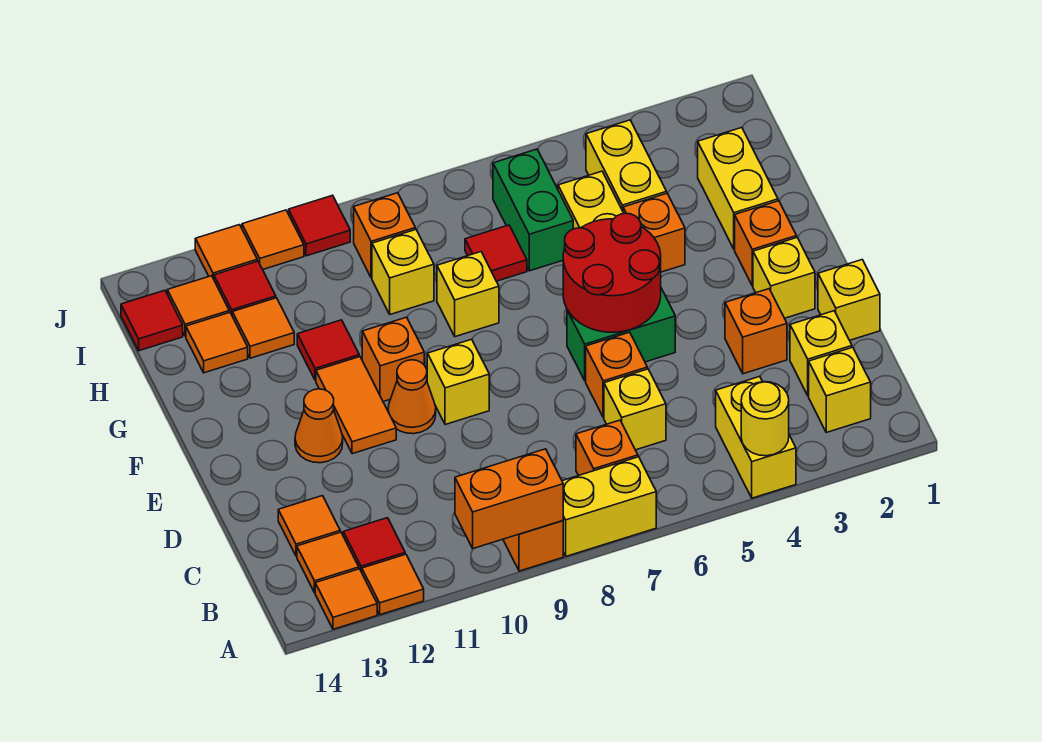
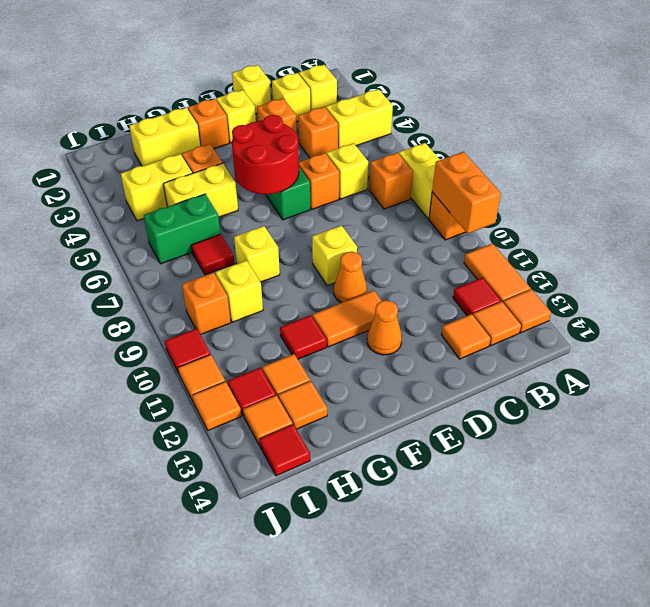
yellow 1x1 round brick [741,382,789,456] -> none
orange 1x1 tile [362,554,424,615] -> orange 1x2 tile [464,244,530,302]
orange 1x1 brick [362,317,424,402] -> orange 1x1 brick moved to [298,107,338,158]

